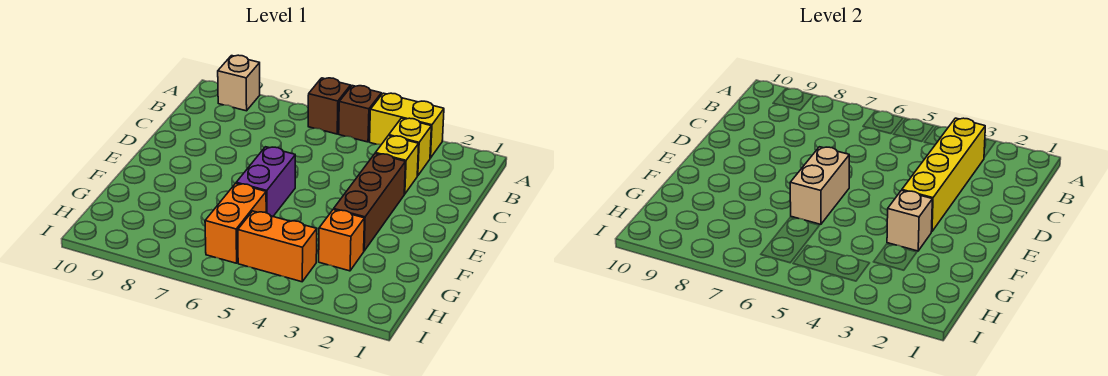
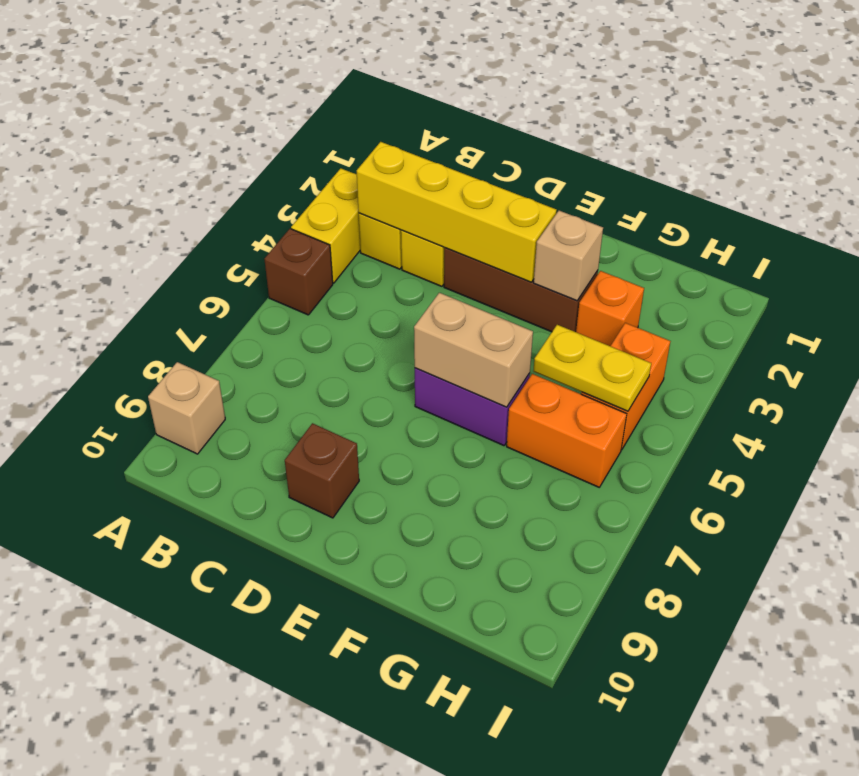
brown 1x1 brick [308,78,351,134] -> brown 1x1 brick moved to [285,423,359,518]
none -> yellow 1x2 plate [533,325,651,411]

